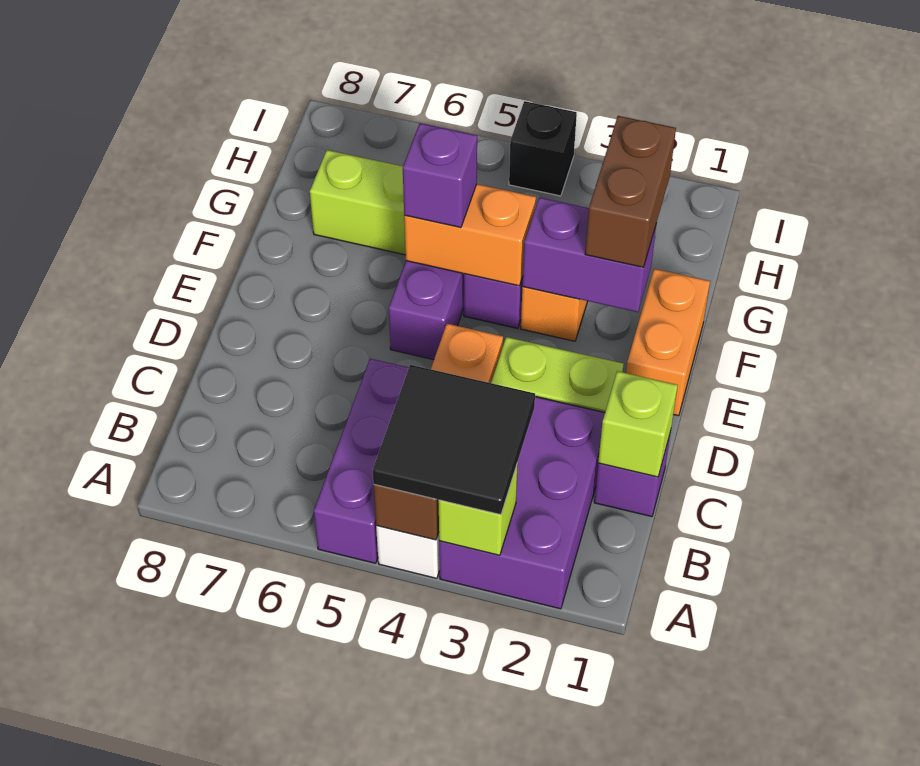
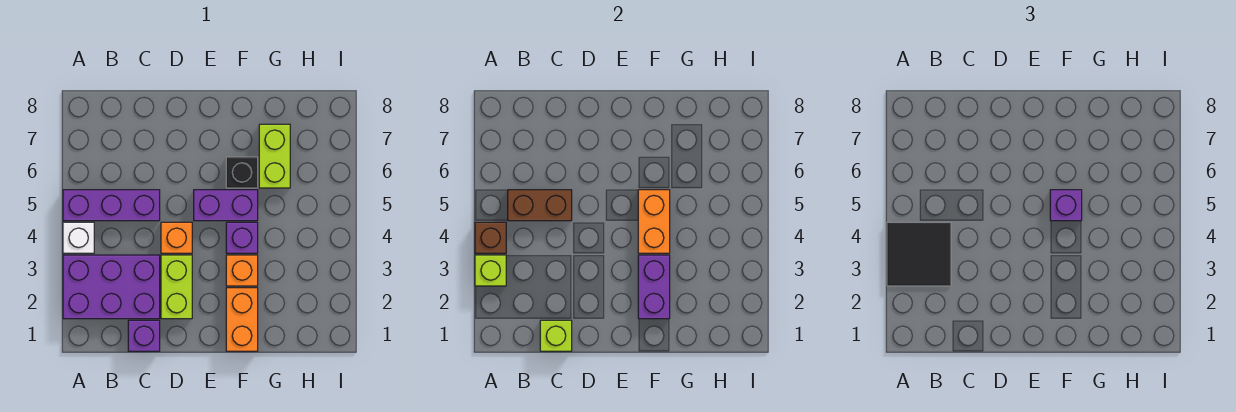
orange 1x2 brick [626,269,710,416] -> orange 1x2 brick turned to [226,288,258,351]
brown 1x2 brick [585,116,676,267] -> brown 1x2 brick moved to [508,190,572,221]
black 1x1 brick [509,101,577,196] -> black 1x1 brick moved to [226,157,258,188]

